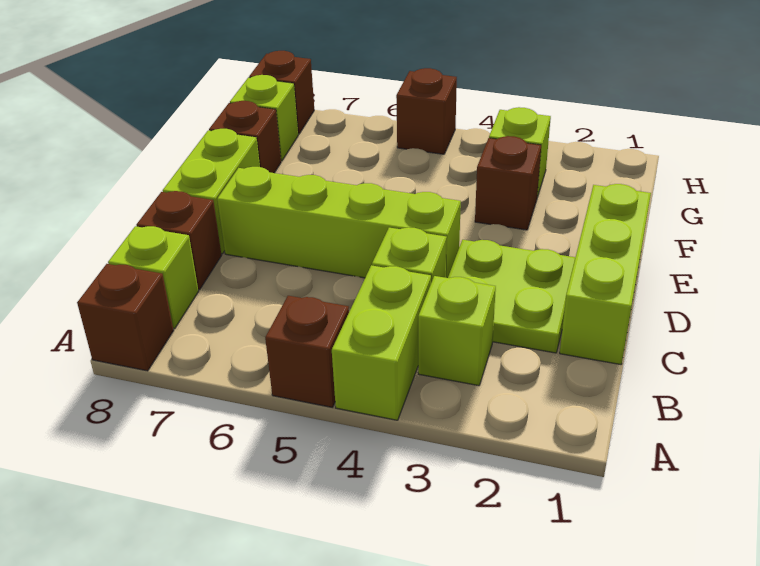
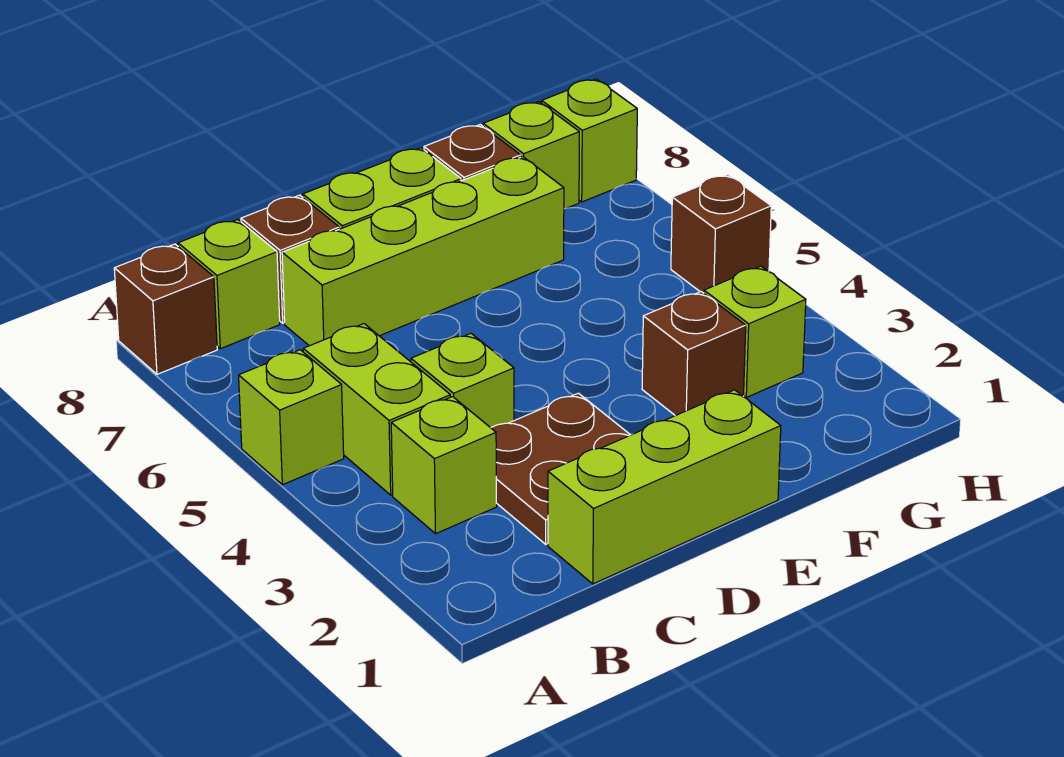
lime 1x2 brick [332,265,431,420] -> lime 1x2 brick turned to [303,324,450,495]
brown 1x1 brick [265,296,349,407] -> lime 1x1 brick [239,350,344,485]
lime 2x2 plate [448,240,575,353] -> brown 2x2 plate [491,393,630,544]
lime 1x4 brick [217,167,461,278] -> lime 1x4 brick turned to [282,157,564,346]
brown 1x1 brick [249,51,314,134] -> lime 1x1 brick [542,79,637,202]

